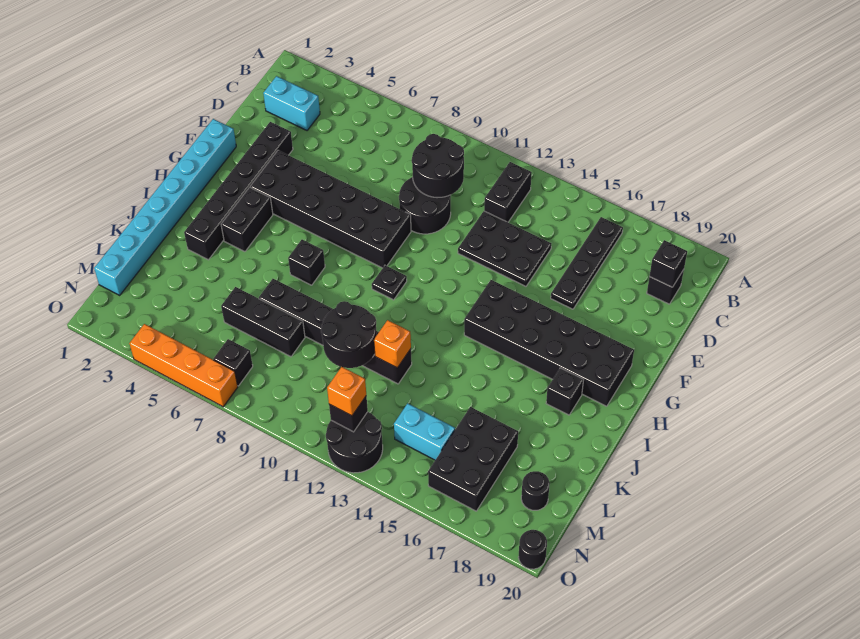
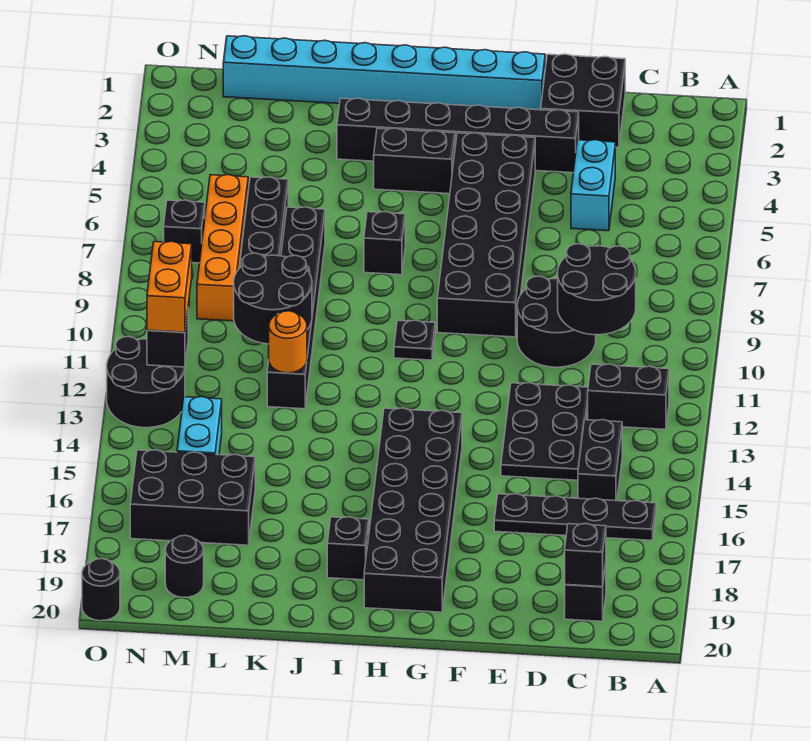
cyan 1x2 brick [263,76,320,130] -> cyan 1x2 brick moved to [571,140,615,231]
none -> black 1x2 brick [578,420,622,501]
none -> black 2x2 brick [541,54,625,147]
orange 1x1 brick [374,320,411,368] -> orange 1x1 round brick [269,311,307,373]
orange 1x1 brick [327,367,366,416] -> orange 1x2 brick [147,241,192,332]
orange 1x4 brick [129,324,238,407] -> orange 1x4 brick moved to [197,175,248,321]

